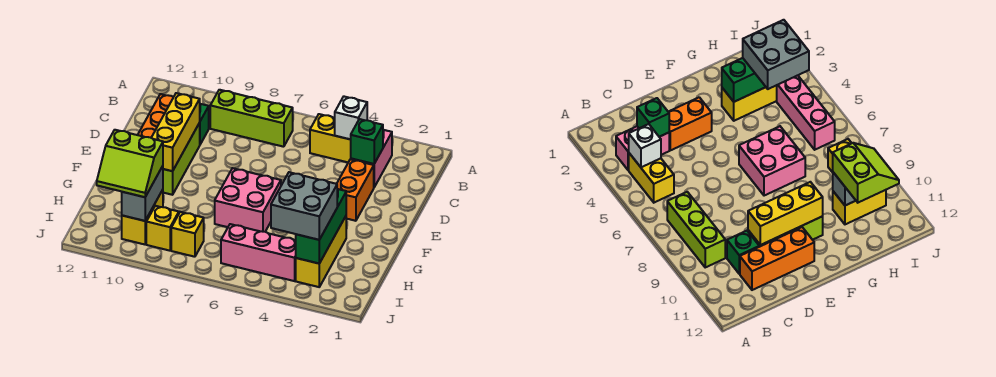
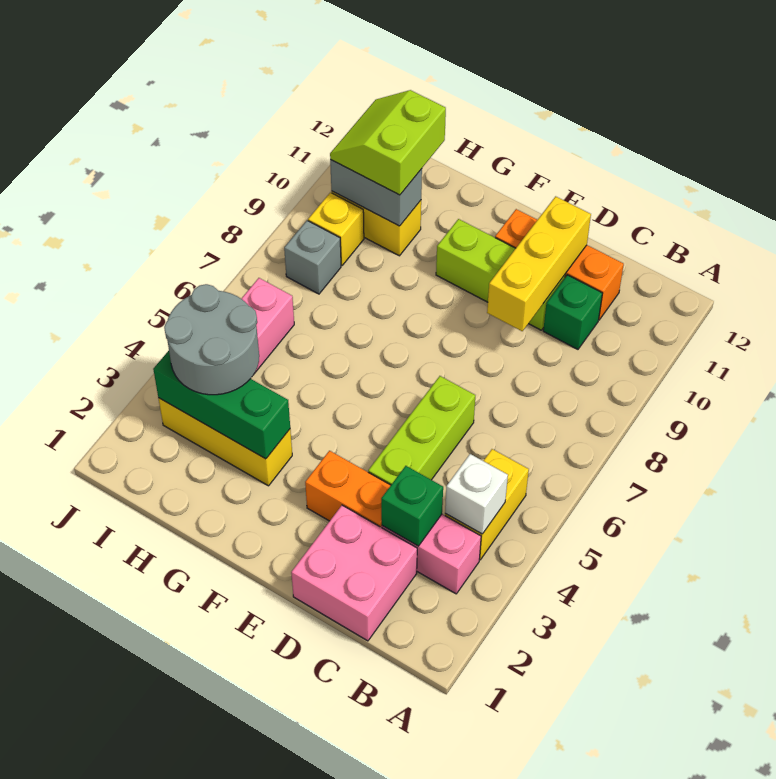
lime 1x3 brick [210,90,293,147] -> lime 1x3 brick moved to [368,376,475,485]
yellow 1x3 brick [151,93,200,171] -> yellow 1x3 brick turned to [487,196,591,331]
pink 2x2 brick [215,168,281,232] -> pink 2x2 brick moved to [291,505,417,641]
grey 2x2 brick [271,172,337,240] -> grey 2x2 round brick [164,284,259,395]
yellow 1x1 brick [171,212,204,257] -> grey 1x1 brick [284,221,341,294]

